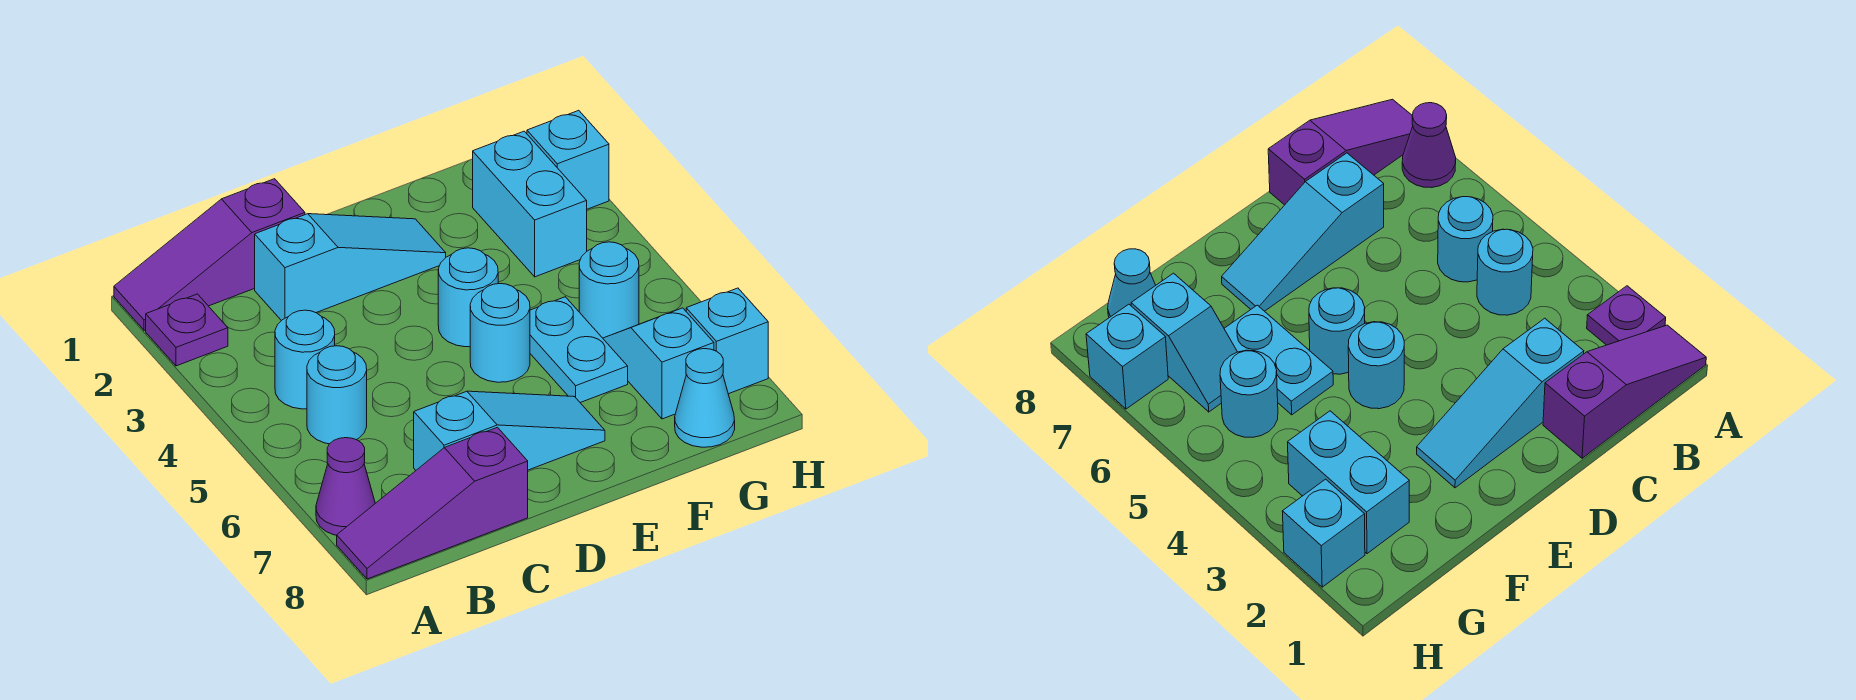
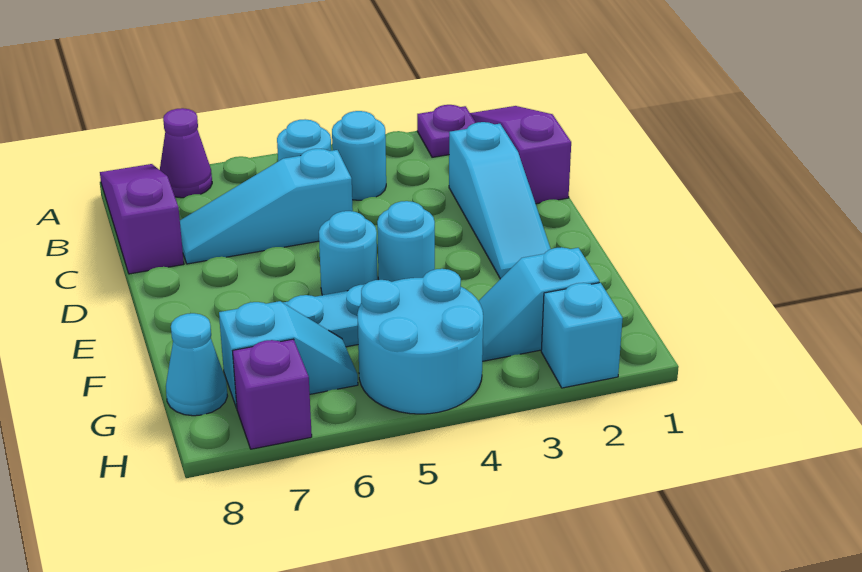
cyan 1x3 slope [414,391,605,470] -> cyan 1x3 slope turned to [180,149,353,264]
cyan 1x2 brick [473,131,587,277] -> cyan 1x2 slope [479,247,599,361]
cyan 1x1 round brick [579,242,639,338] -> cyan 2x2 round brick [357,269,483,414]
cyan 1x1 brick [686,288,768,394] -> purple 1x1 brick [233,339,312,449]

